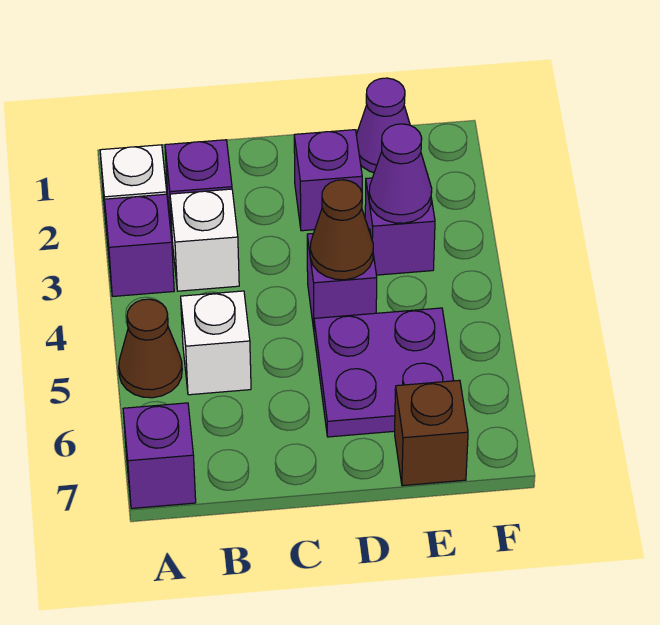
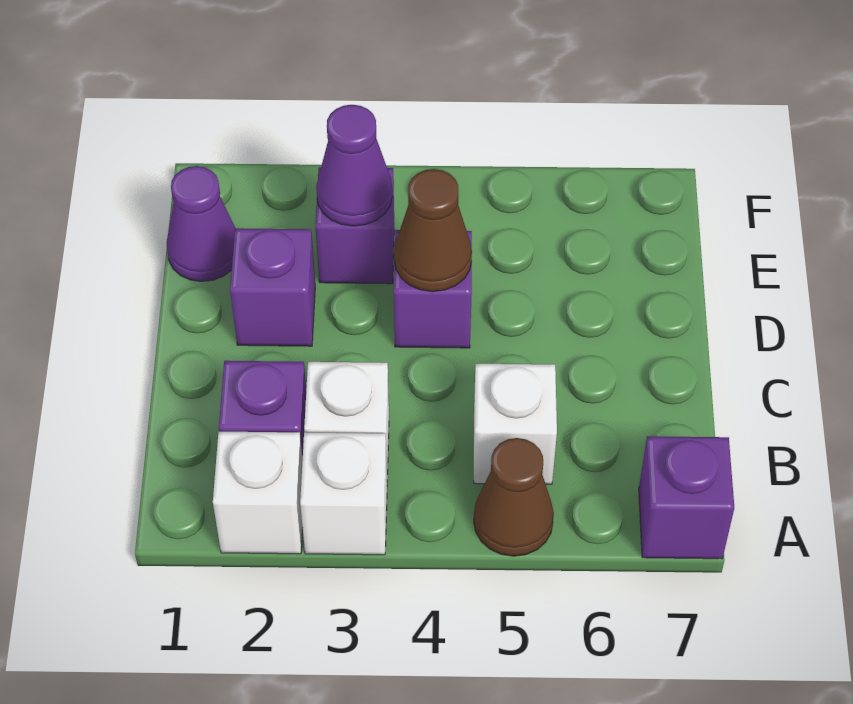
purple 1x1 brick [105,194,174,296] -> white 1x1 brick [300,432,387,555]
purple 2x2 plate [314,308,454,437] -> none
brown 1x1 brick [395,380,468,486] -> none

